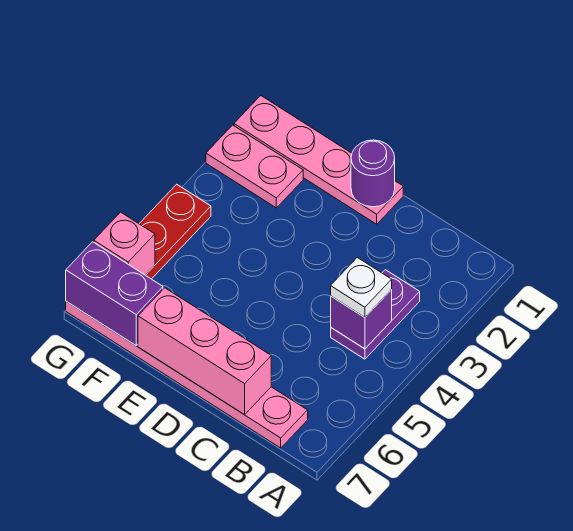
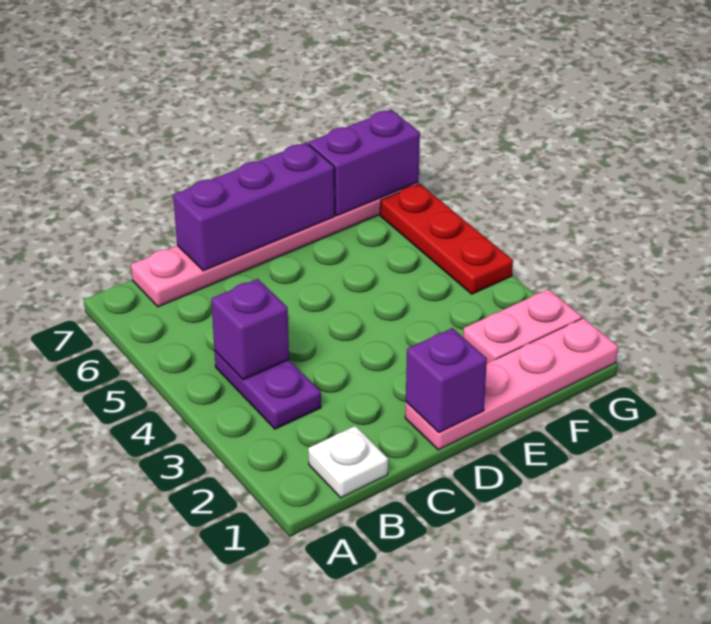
white 1x1 plate [331,257,392,317] -> white 1x1 plate moved to [308,426,388,498]
pink 1x3 brick [138,288,271,415] -> purple 1x3 brick [173,143,335,271]
purple 1x1 round brick [351,140,395,207] -> purple 1x1 brick [406,328,487,433]
pink 1x1 brick [94,212,155,275] -> none

